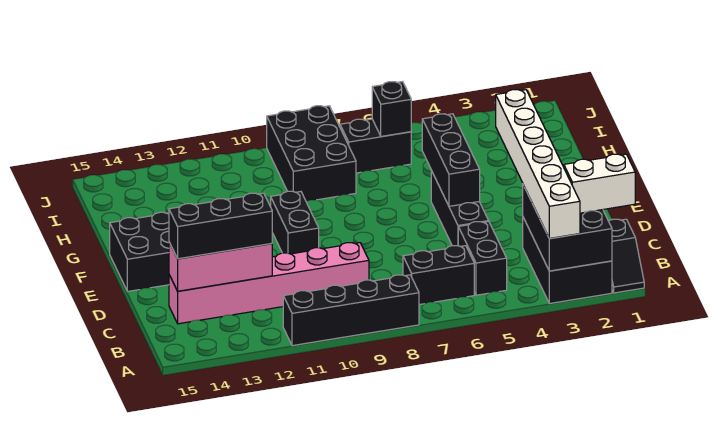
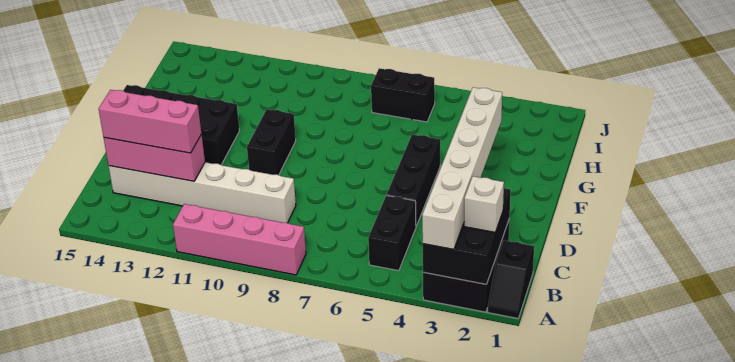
black 1x4 brick [283,275,419,346] -> pink 1x4 brick [173,204,306,275]
white 1x2 brick [564,154,635,213] -> white 1x1 brick [464,176,504,232]
black 1x2 brick [403,246,474,305] -> none
pink 1x6 brick [169,243,369,324] -> white 1x6 brick [109,162,296,223]
black 1x3 brick [169,193,272,259] -> pink 1x3 brick [99,90,201,153]
black 1x3 brick [422,114,480,206] -> none
black 2x3 brick [267,106,356,201] -> none
black 1x1 brick [372,82,411,137] -> none

